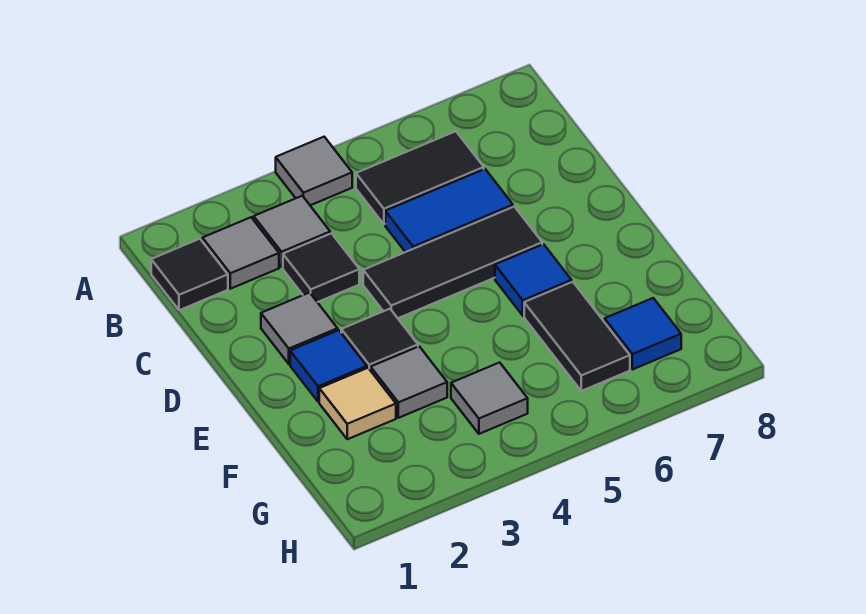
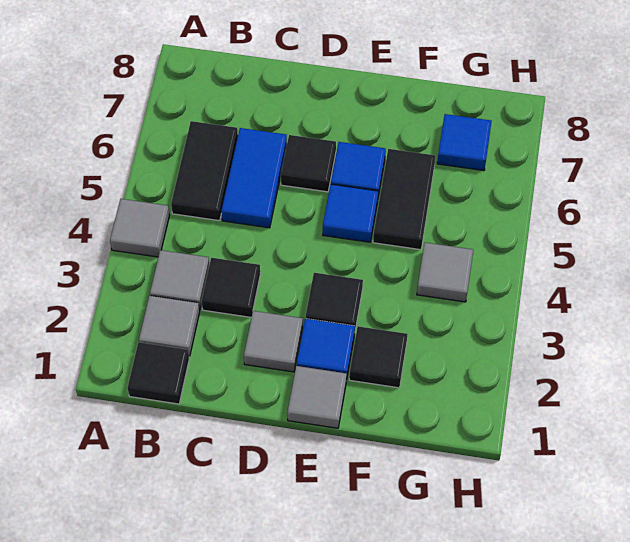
black 1x3 tile [363,207,542,318] -> black 1x1 tile [281,135,336,192]
none -> blue 1x1 tile [323,184,378,242]
tan 1x1 tile [319,368,396,439] -> black 1x1 tile [349,326,407,388]
grey 1x1 tile [371,346,447,418] -> grey 1x1 tile moved to [287,366,347,428]
black 1x2 tile [524,282,630,391] -> black 1x2 tile turned to [373,149,436,250]

